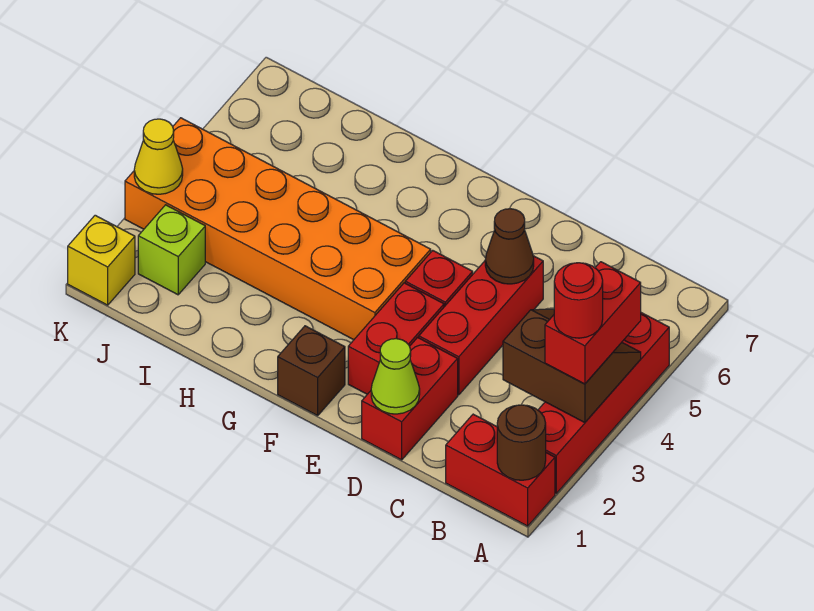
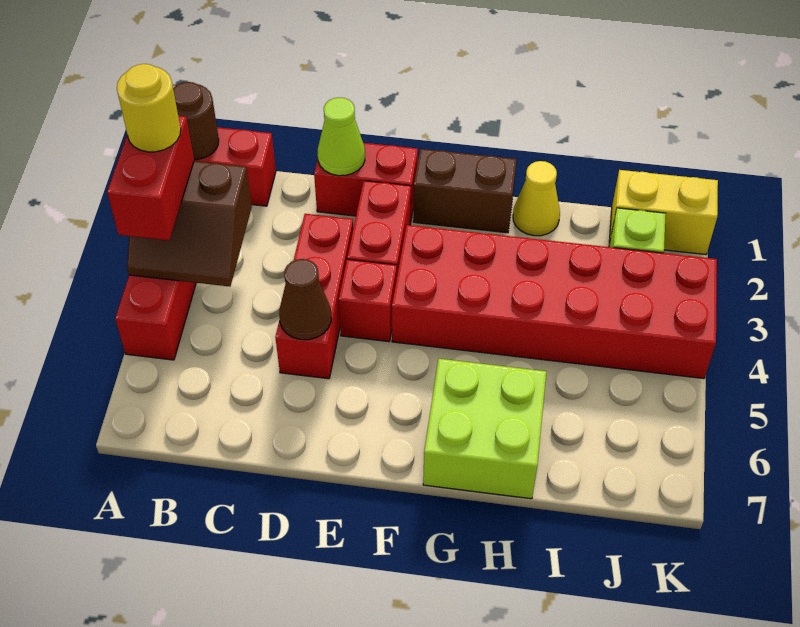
red 1x1 round brick [554,263,603,338] -> yellow 1x1 round brick [117,64,181,152]
red 1x2 brick [362,338,458,460] -> red 1x2 brick turned to [314,143,418,219]
brown 1x1 brick [278,326,345,416] -> brown 1x2 brick [413,149,517,233]
orange 2x6 brick [125,118,431,340] -> red 2x6 brick [392,225,717,379]
none -> lime 2x2 brick [423,359,546,499]
yellow 1x1 brick [68,215,135,305] -> yellow 1x2 brick [609,170,718,255]
yellow 1x1 cone [134,119,183,194] -> yellow 1x1 cone moved to [513,161,560,236]

